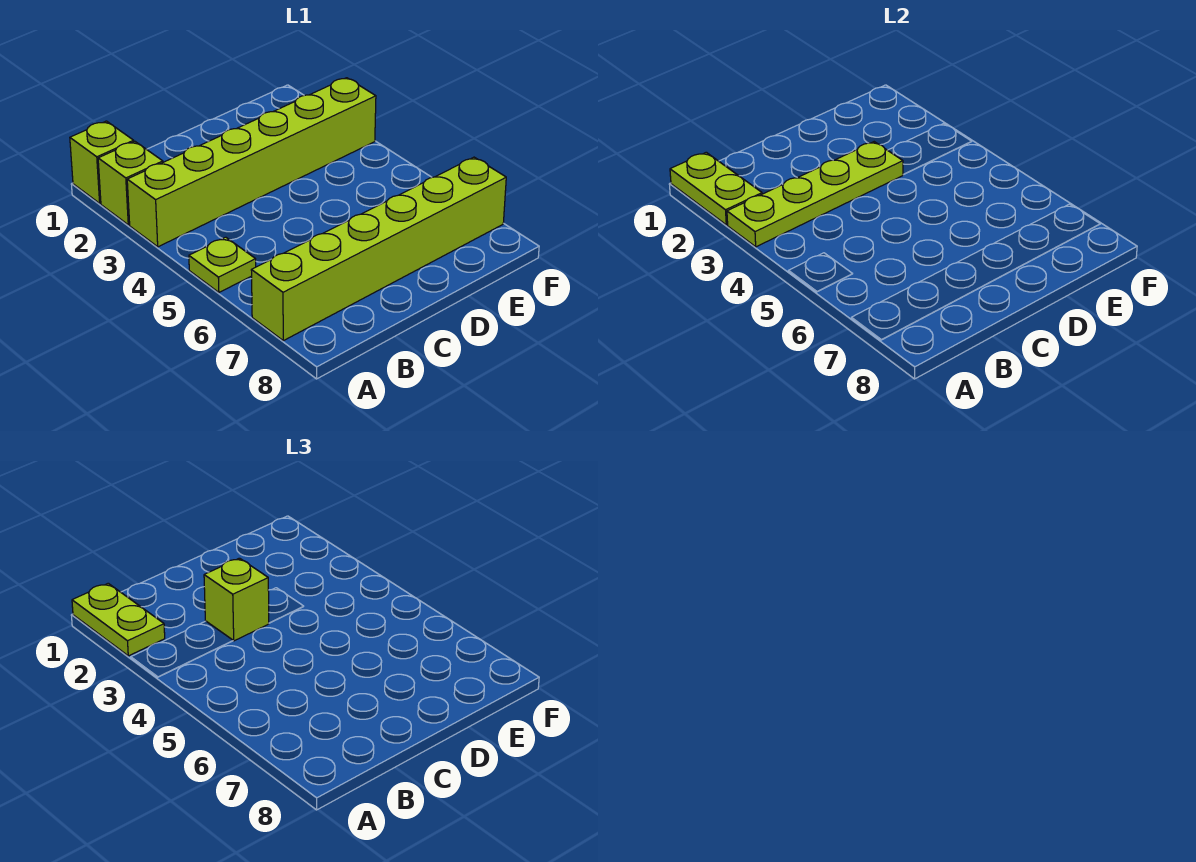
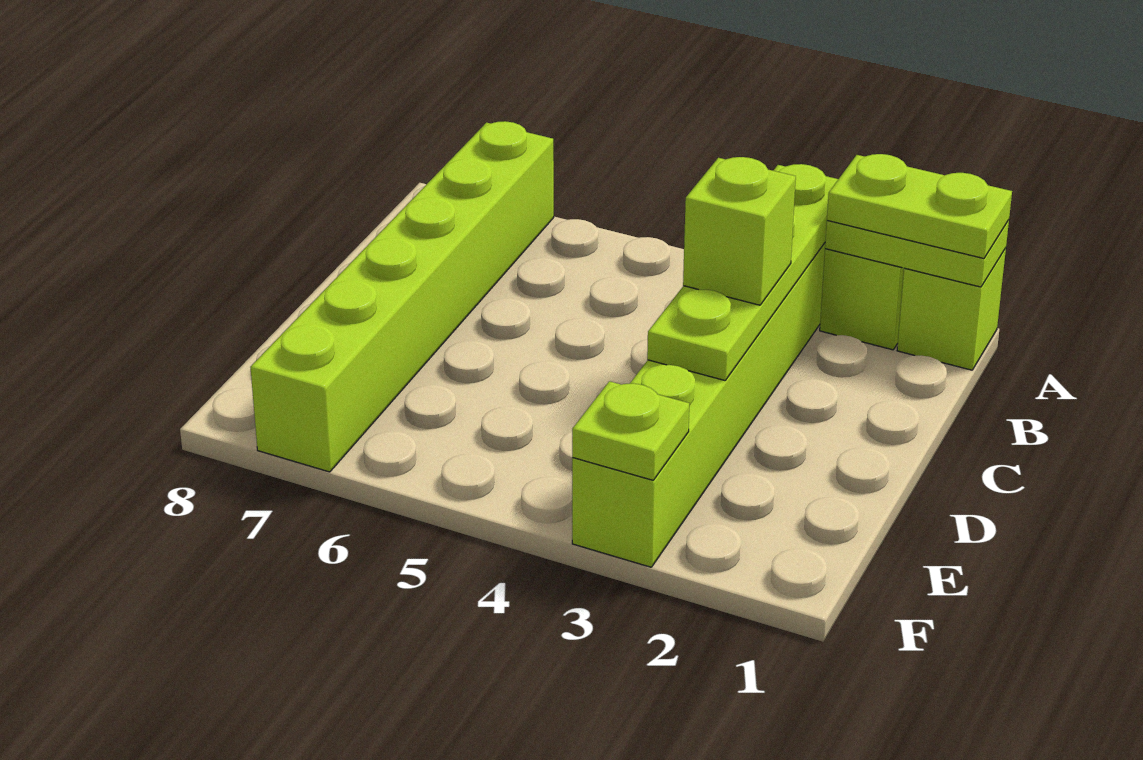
lime 1x1 plate [189,237,256,292] -> lime 1x1 plate moved to [572,381,689,480]

